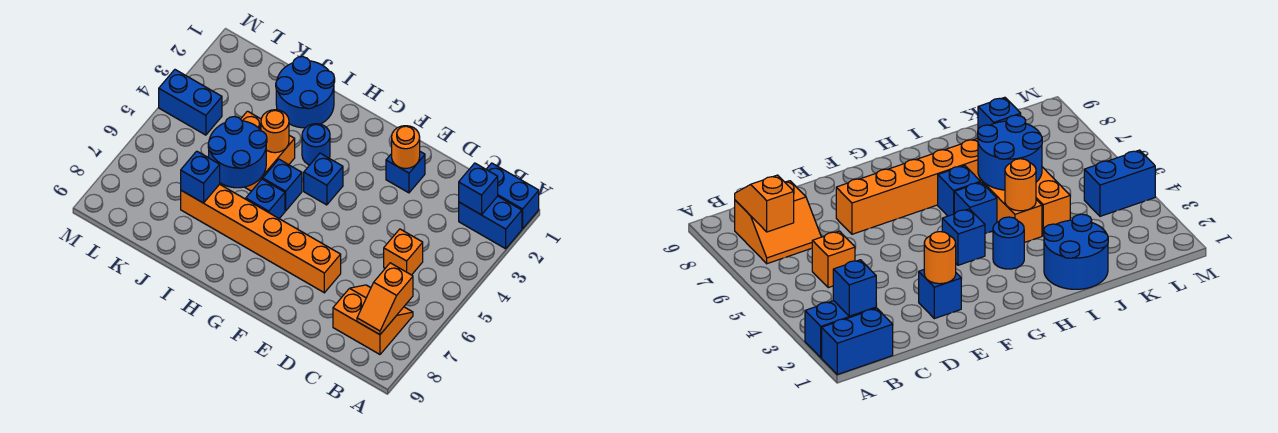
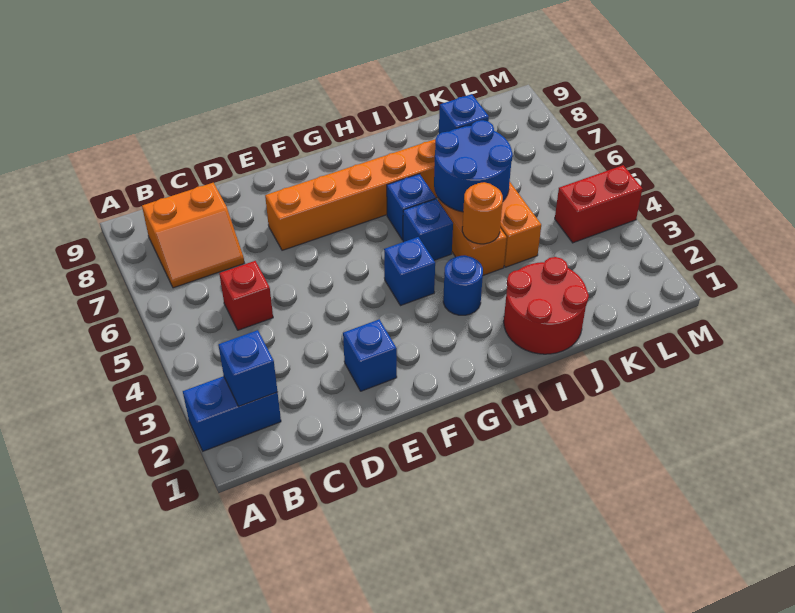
blue 1x2 brick [486,163,539,229] -> none
orange 1x2 slope [357,263,413,335] -> none
orange 1x1 brick [384,229,423,275] -> red 1x1 brick [219,261,273,330]
orange 1x1 round brick [392,126,420,169] -> none
blue 2x2 round brick [276,57,335,128] -> red 2x2 round brick [504,257,589,354]
blue 1x2 brick [159,70,222,135] -> red 1x2 brick [555,165,642,243]

